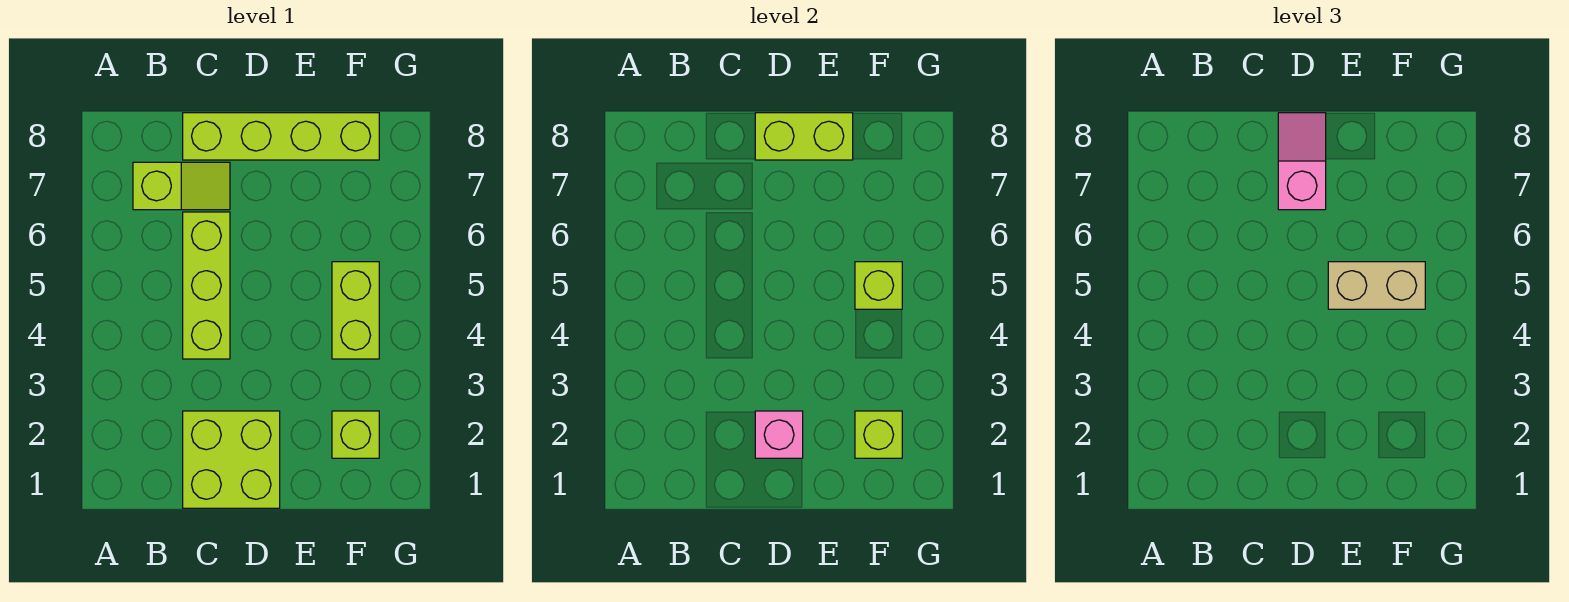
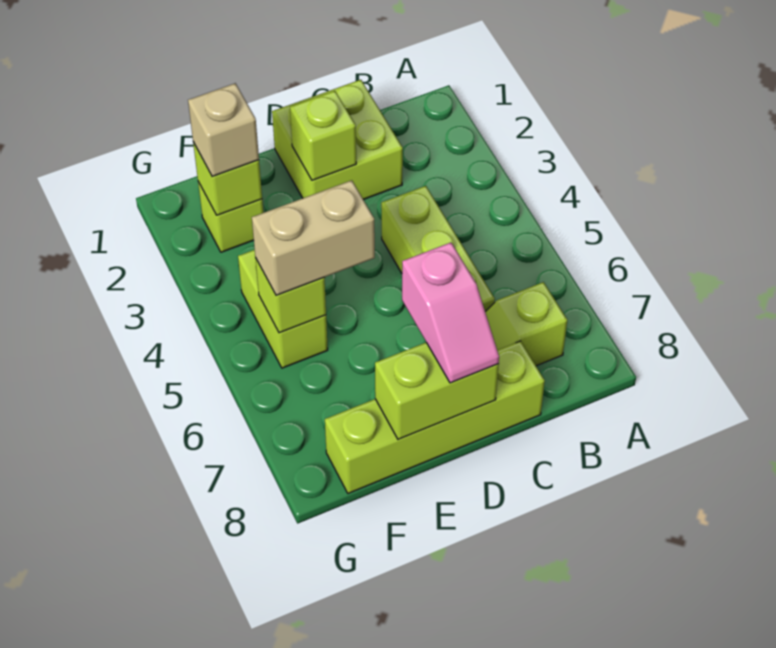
pink 1x1 brick [755,411,803,458] -> lime 1x1 brick [290,91,356,181]
none -> tan 1x1 brick [188,83,259,177]

